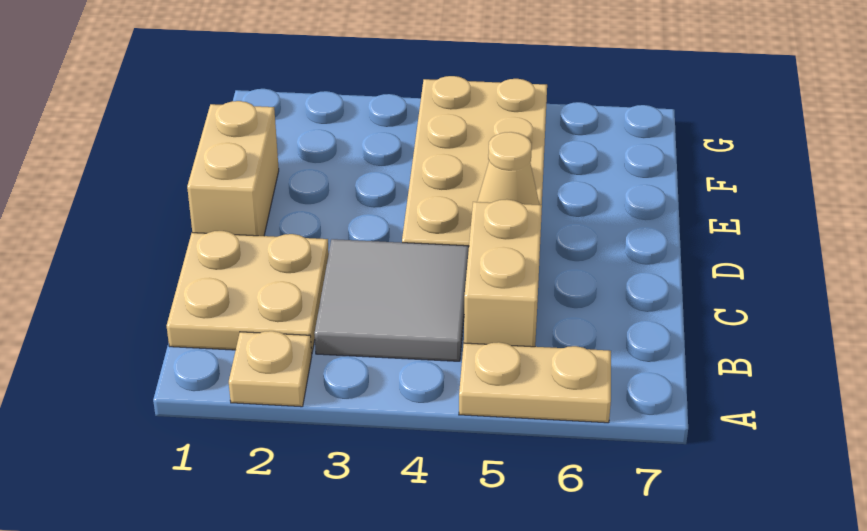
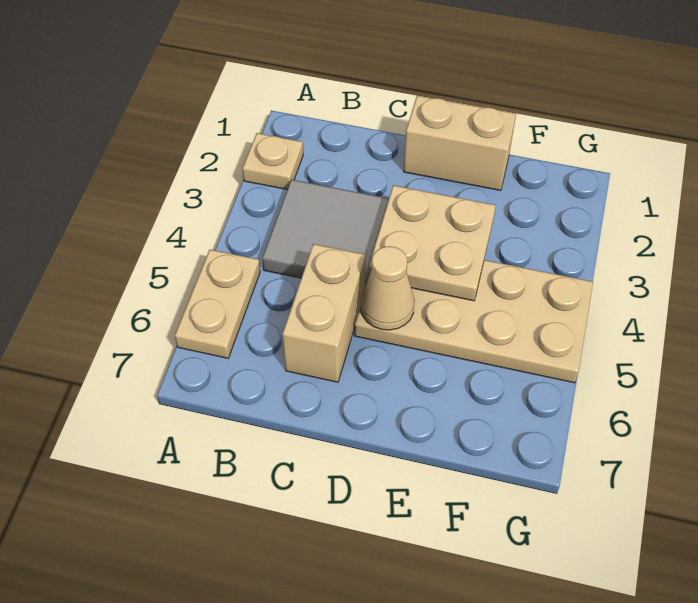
tan 2x2 plate [167,231,329,353] -> tan 2x2 plate moved to [368,185,496,301]
tan 1x2 brick [464,199,542,347] -> tan 1x2 brick turned to [282,244,366,382]

